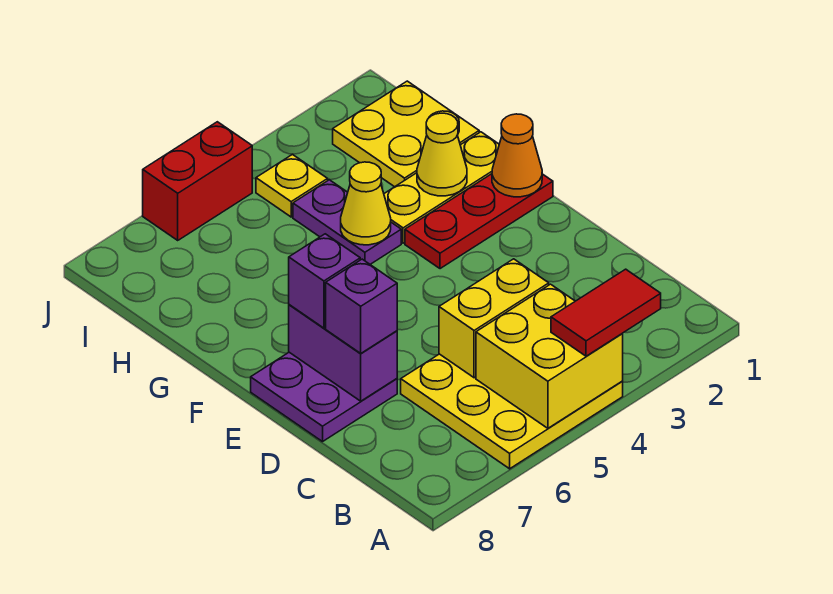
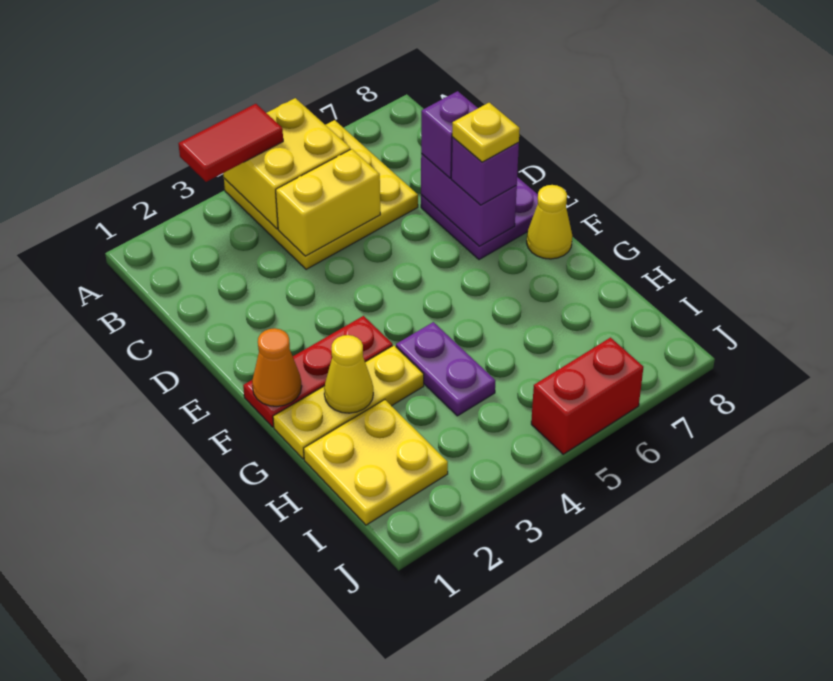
yellow 1x1 cone [341,162,391,245] -> yellow 1x1 cone moved to [527,185,572,259]
yellow 1x1 plate [256,155,328,217] -> yellow 1x1 plate moved to [452,103,520,162]

